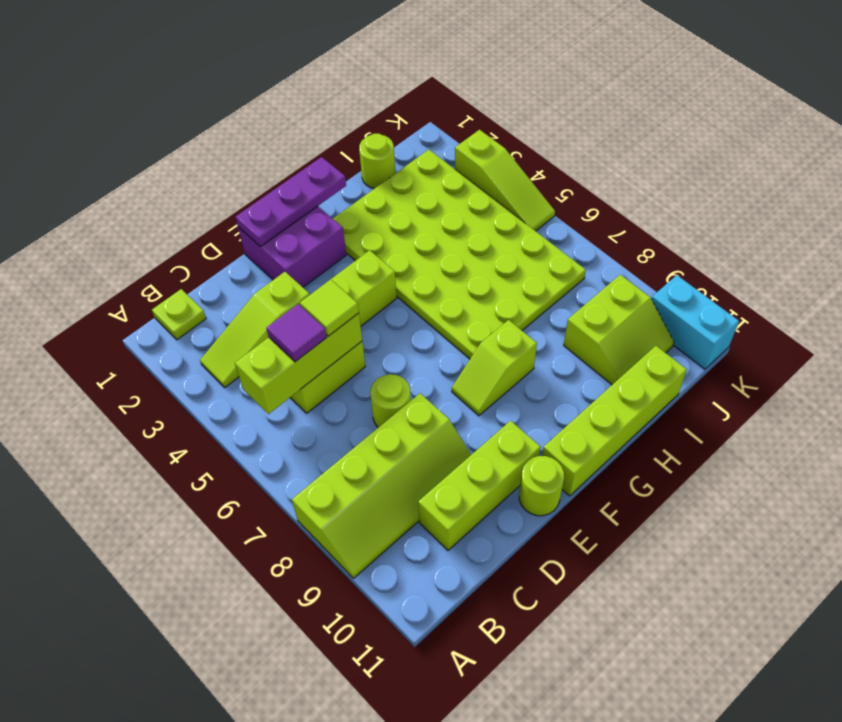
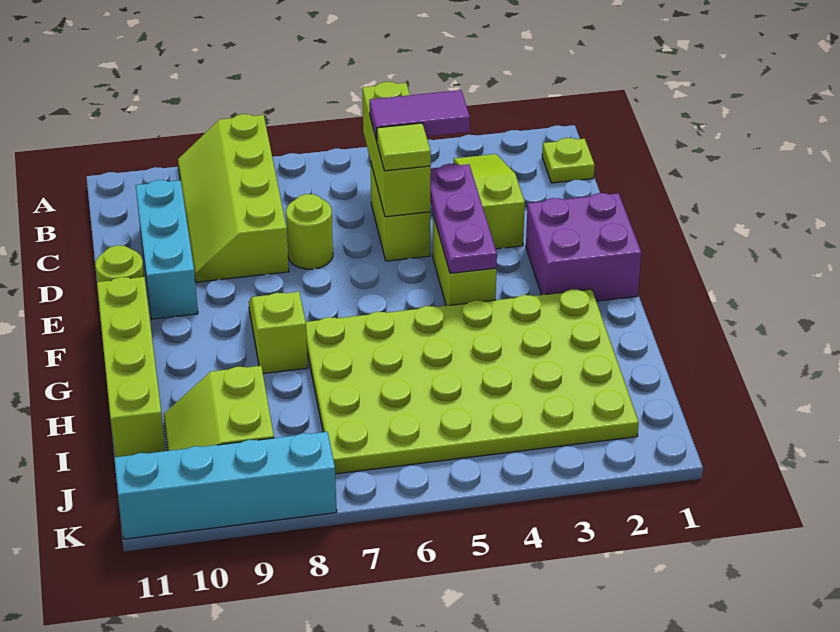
purple 1x1 tile [266,304,327,362] -> purple 1x2 tile [369,90,470,141]
lime 1x3 brick [418,421,541,550] -> cyan 1x3 brick [136,180,198,319]
purple 1x3 plate [235,157,346,247] -> purple 1x3 plate moved to [430,164,497,273]
lime 1x1 round brick [359,134,395,189] -> none
lime 1x3 slope [455,130,555,231] -> none
cyan 1x2 brick [652,275,739,369] -> cyan 1x4 brick [114,432,337,539]

